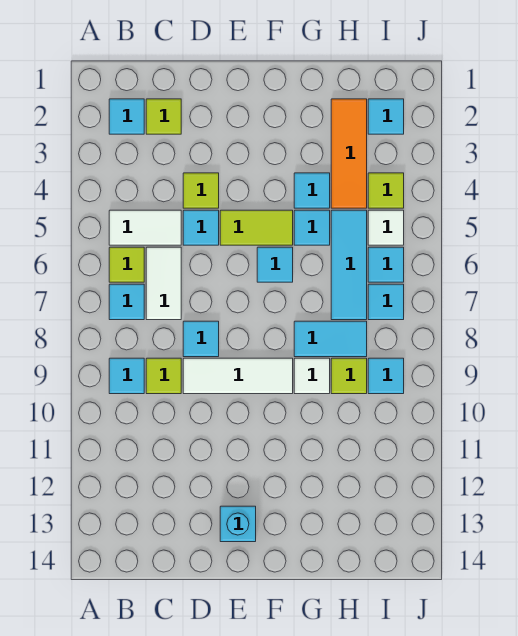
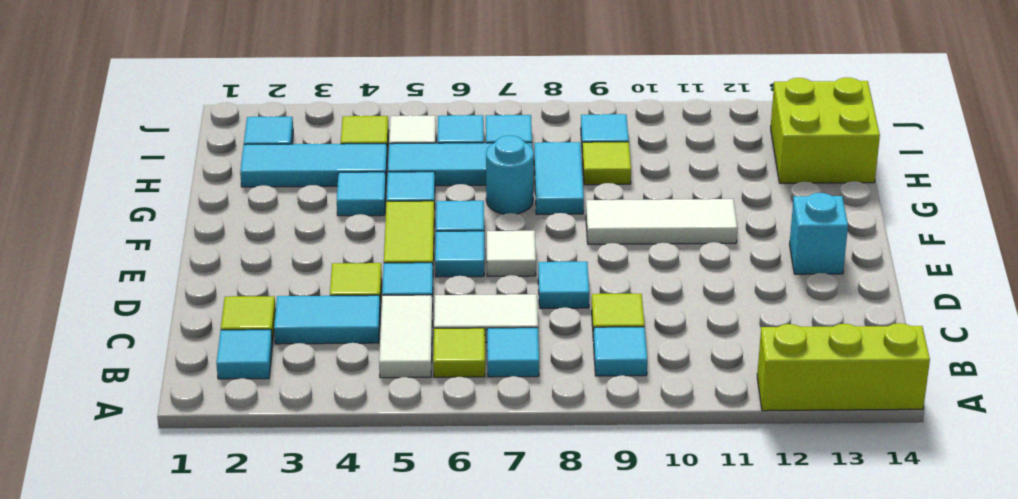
none -> lime 1x3 brick [757,323,930,411]
none -> cyan 1x2 tile [274,295,380,344]
white 1x3 tile [183,358,293,394] -> white 1x3 tile turned to [586,199,737,244]
none -> cyan 1x1 tile [435,231,484,277]
none -> cyan 1x1 round brick [486,135,534,214]
white 1x1 tile [294,358,330,394] -> white 1x1 tile moved to [487,231,536,276]
orange 1x3 tile [331,99,367,208] -> cyan 1x3 tile [240,144,387,187]
none -> lime 2x2 brick [771,77,880,183]

